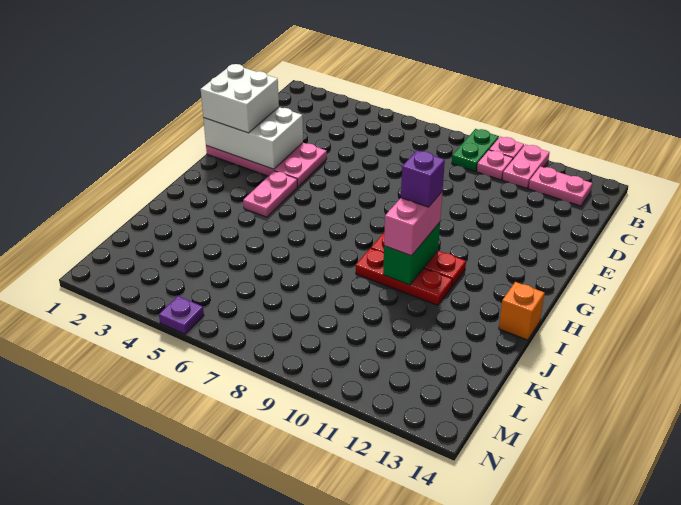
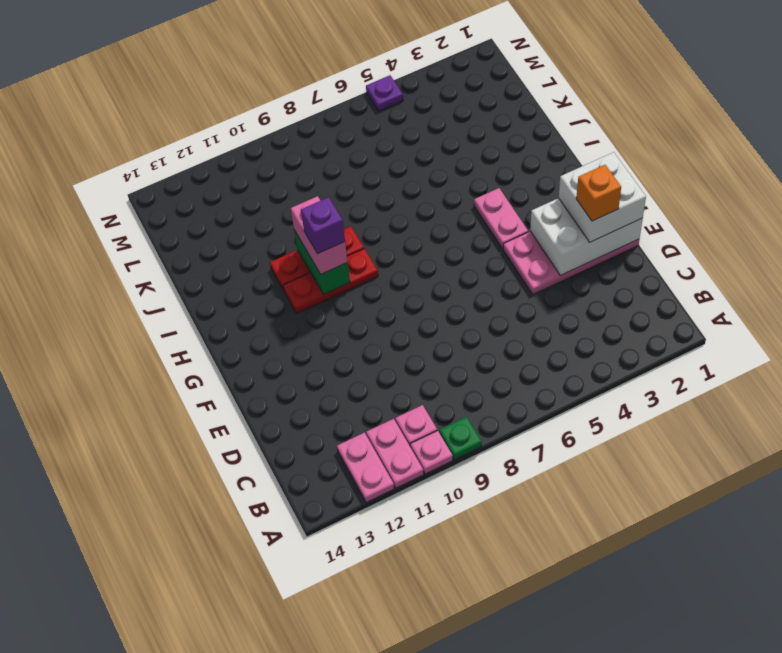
green 1x2 plate [452,129,499,171] -> green 1x1 plate [439,417,482,460]
pink 1x2 plate [529,166,592,206] -> pink 1x2 plate turned to [337,433,394,503]
orange 1x1 brick [499,282,545,340] -> orange 1x1 brick moved to [576,165,621,221]

